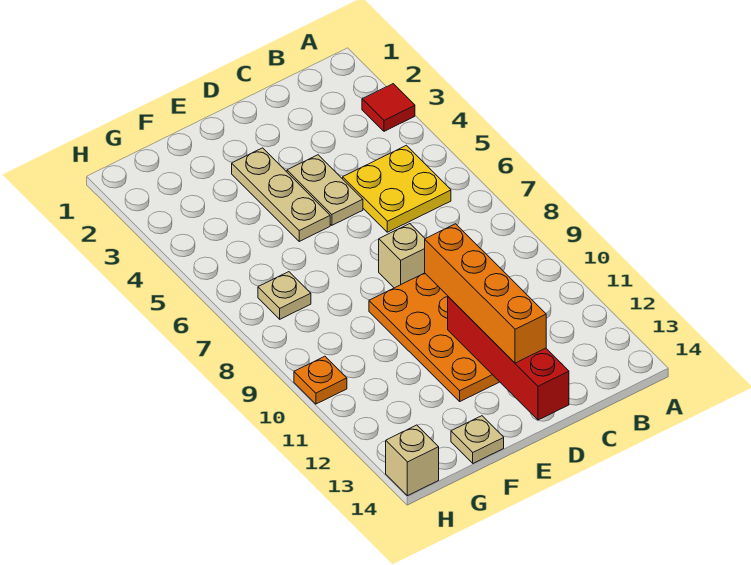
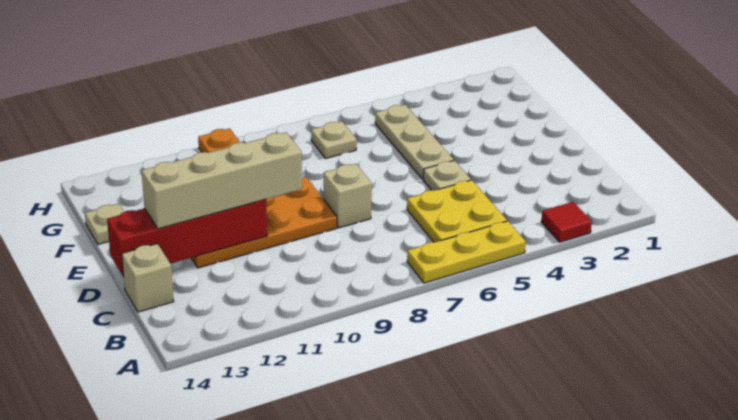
none -> yellow 1x3 plate [407,221,526,283]
tan 1x2 plate [287,155,363,225] -> tan 1x1 plate [423,160,471,191]
orange 1x4 brick [425,224,546,363] -> tan 1x4 brick [142,133,302,229]
tan 1x3 plate [232,148,330,241] -> tan 1x3 plate turned to [375,105,454,179]
tan 1x1 brick [386,425,439,496] -> tan 1x1 brick moved to [122,244,174,312]

